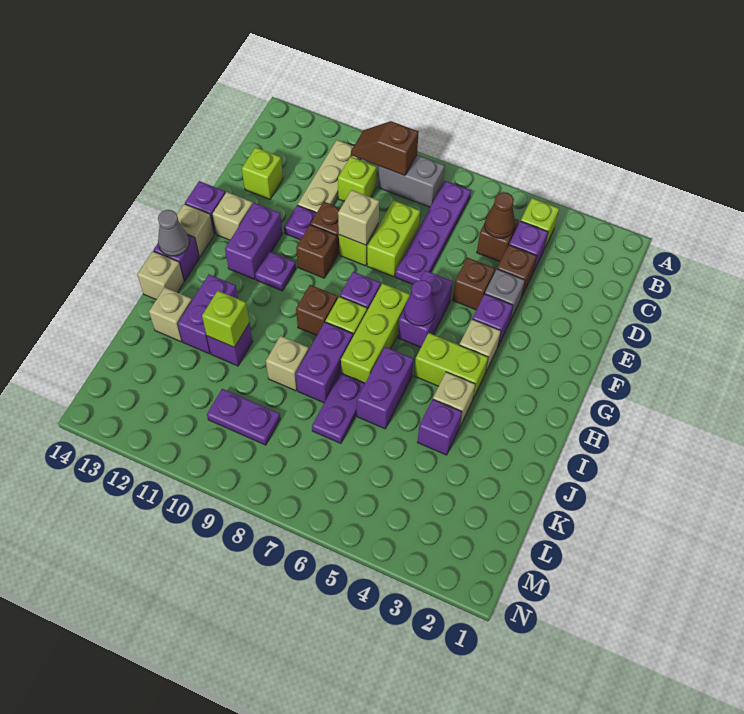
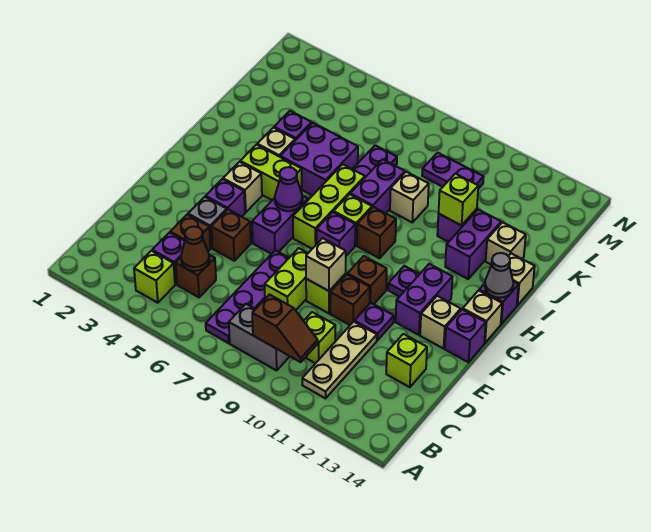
purple 1x2 brick [357,347,414,429] -> purple 2x2 brick [280,123,358,196]

